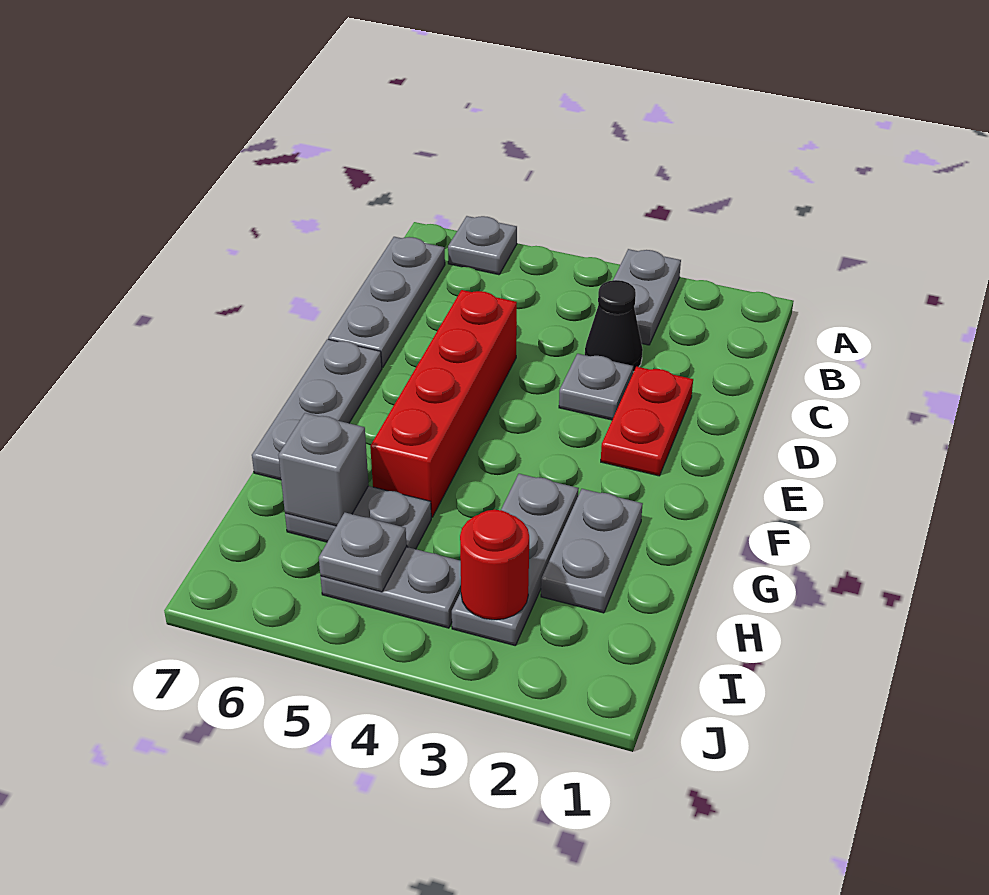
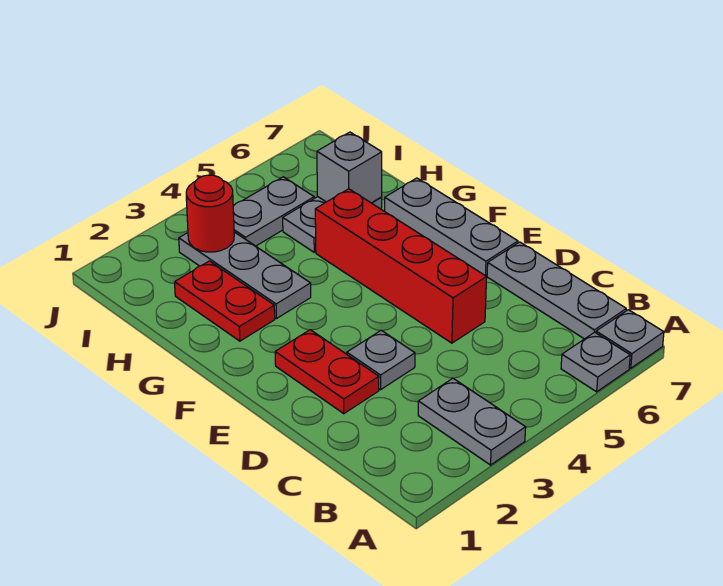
black 1x1 cone [585,280,643,372] -> none
grey 1x2 plate [541,489,643,613] -> red 1x2 plate [175,261,275,341]
grey 1x1 plate [319,513,406,592] -> grey 1x1 plate moved to [596,310,664,368]

